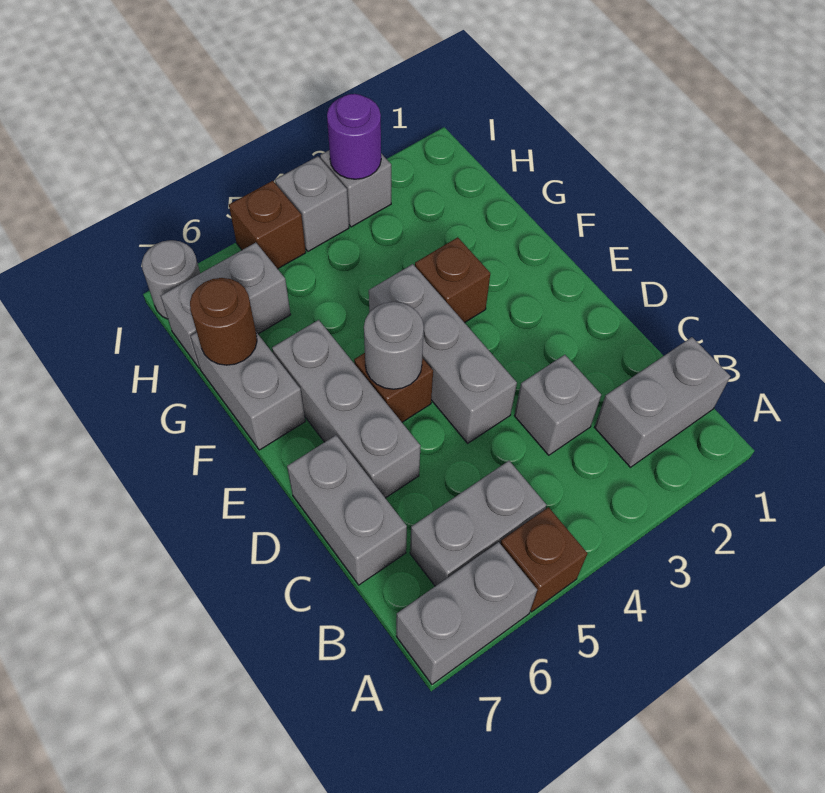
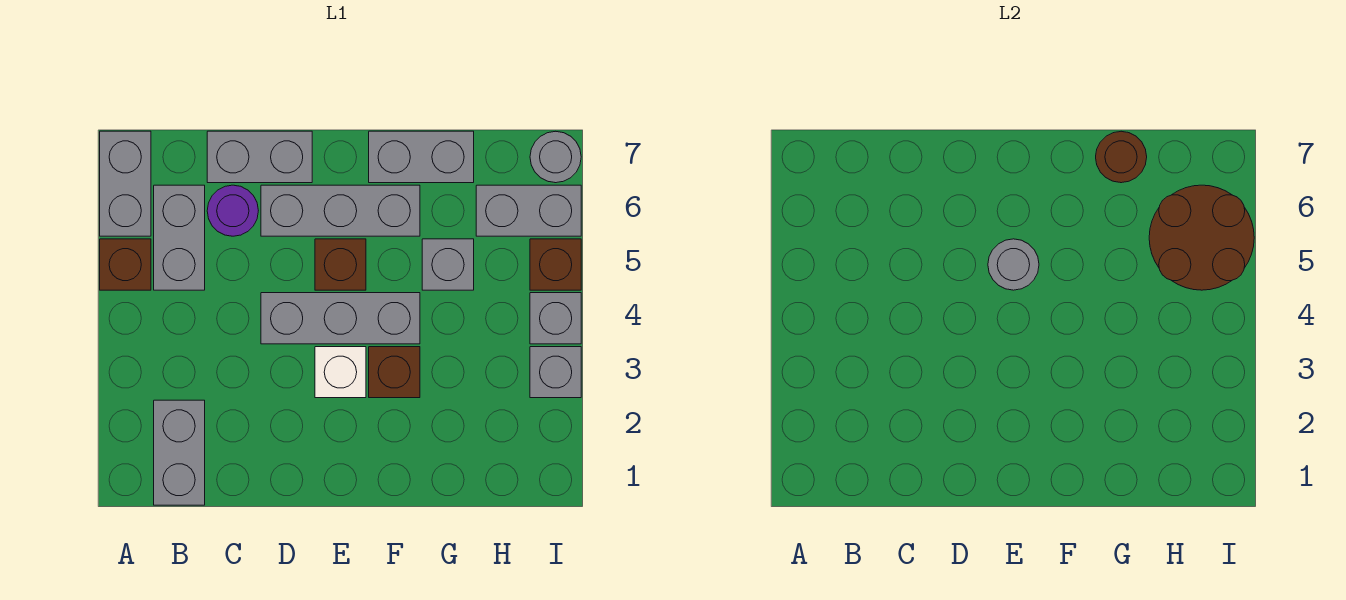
grey 1x1 brick [514,355,601,455] -> grey 1x1 brick moved to [422,239,474,290]
none -> white 1x1 brick [315,347,366,398]
none -> brown 2x2 round brick [1149,185,1254,290]
grey 1x2 brick [161,243,291,368] -> grey 1x2 brick turned to [476,185,581,236]
purple 1x1 round brick [327,94,381,179] -> purple 1x1 round brick moved to [207,185,258,236]

